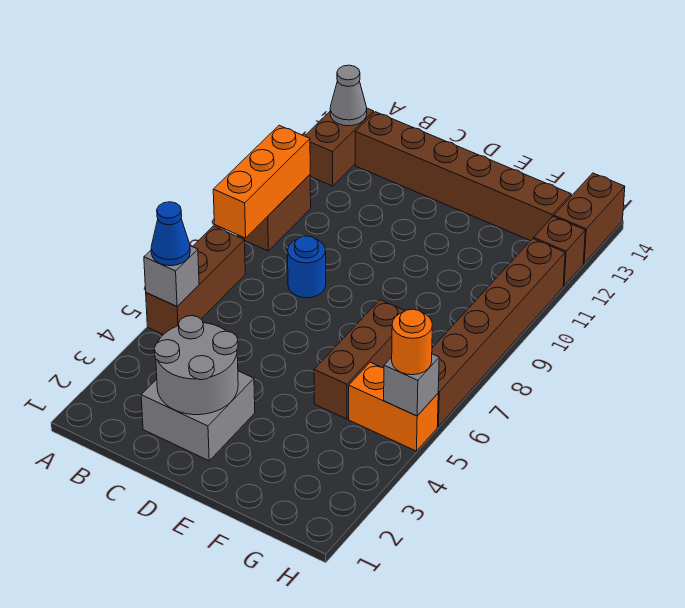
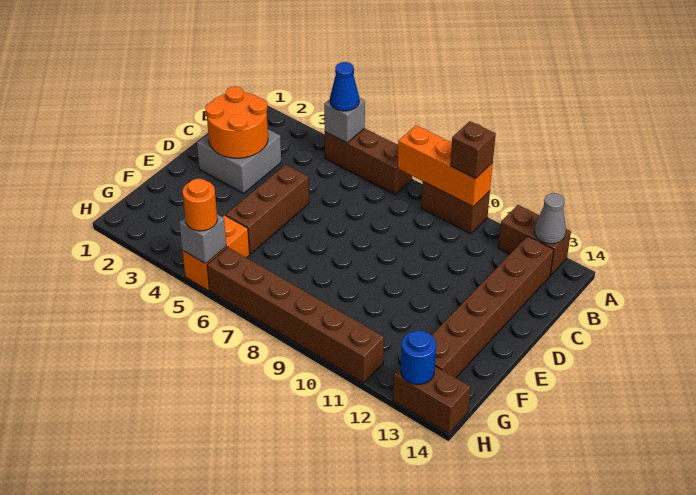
grey 2x2 round brick [154,316,238,415] -> orange 2x2 round brick [205,86,268,158]
blue 1x1 round brick [288,236,326,298] -> blue 1x1 round brick moved to [401,330,436,385]
brown 1x3 brick [314,300,405,419] -> brown 1x3 brick turned to [226,165,309,254]
brown 1x1 brick [534,217,585,286] -> brown 1x1 brick moved to [450,121,496,179]

